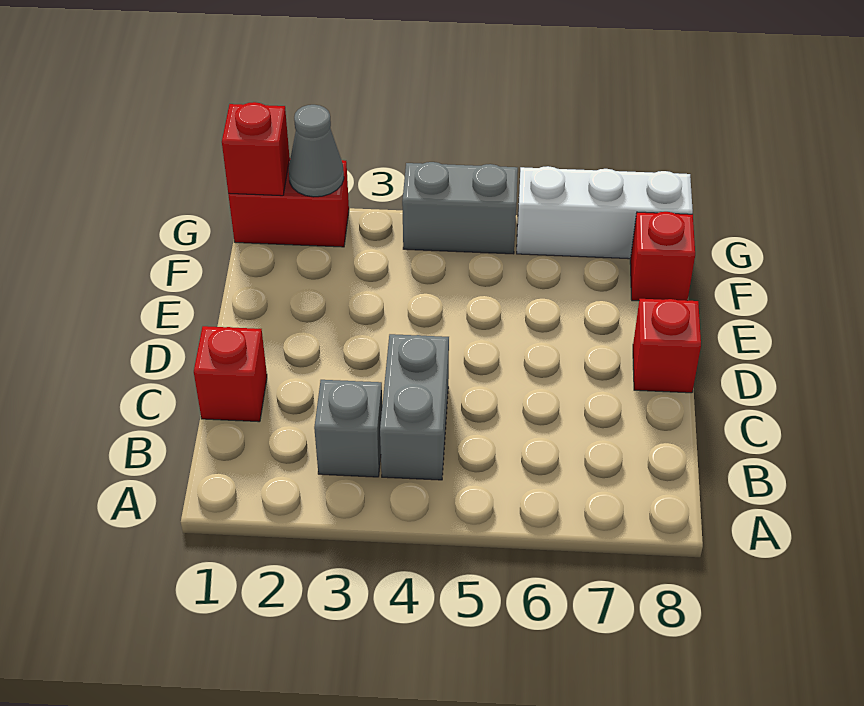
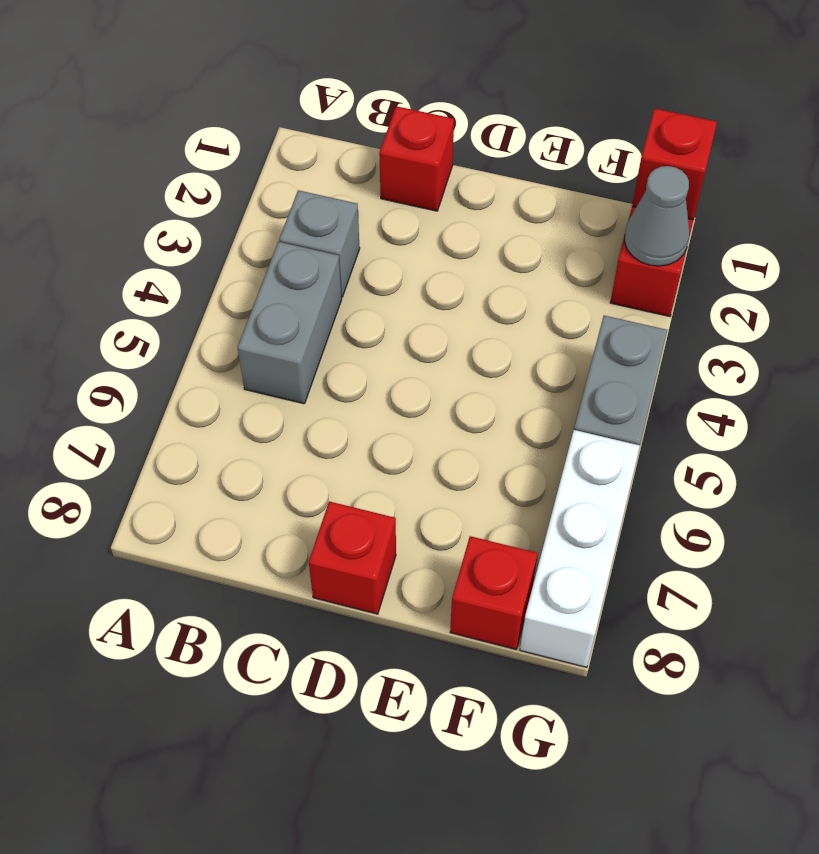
grey 1x2 brick [380,334,449,480] -> grey 1x2 brick turned to [238,242,342,404]

